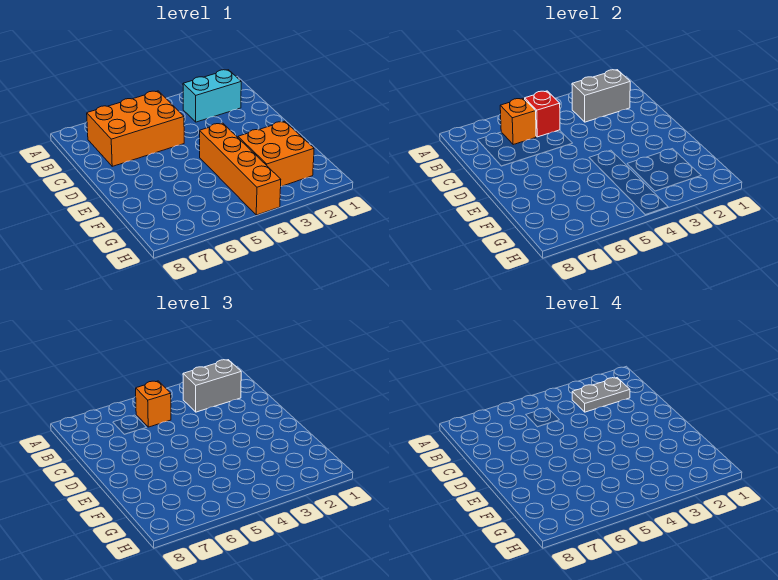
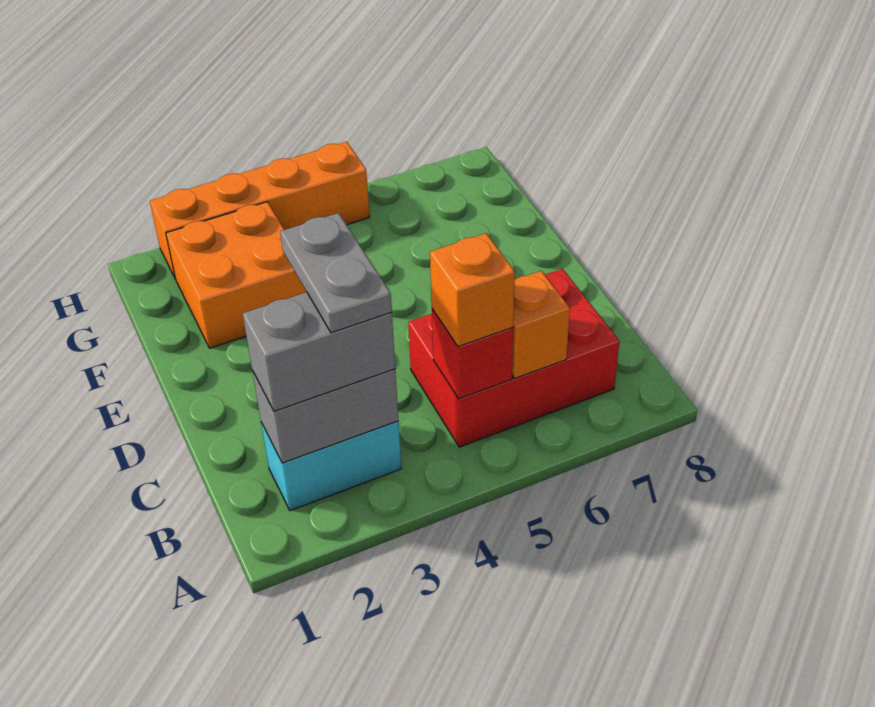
grey 1x2 plate [572,378,630,412] -> grey 1x2 plate turned to [280,213,392,333]
orange 2x3 brick [87,91,184,166] -> red 2x3 brick [408,269,619,447]
orange 1x4 brick [200,123,281,215] -> orange 1x4 brick turned to [150,142,370,279]

